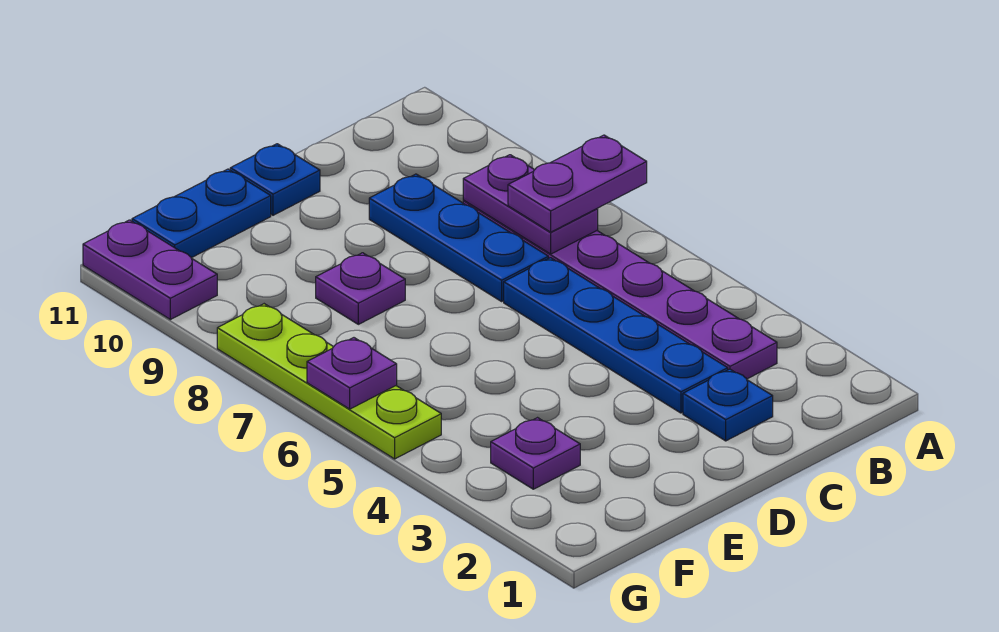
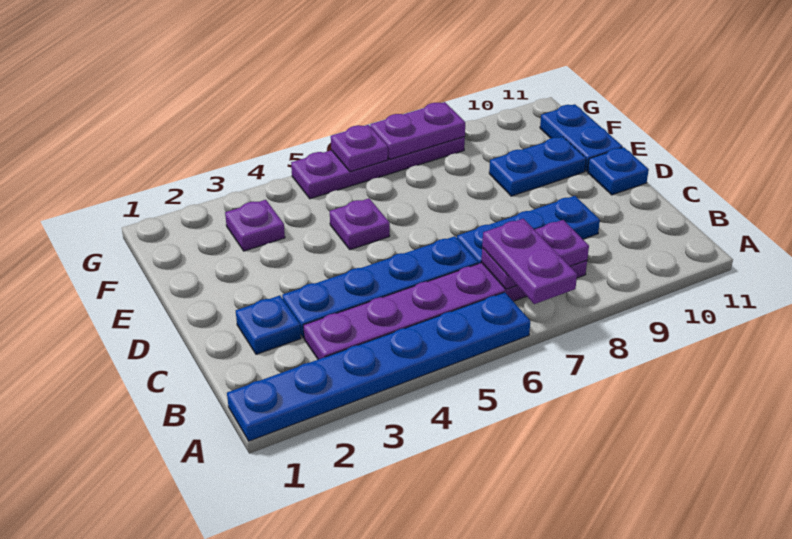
none -> blue 1x6 plate [227,292,530,441]
purple 1x1 plate [316,253,405,324] -> purple 1x1 plate moved to [330,198,390,250]
none -> blue 1x2 plate [489,137,586,196]
lime 1x4 plate [217,304,441,459] -> purple 1x4 plate [291,137,465,199]
purple 1x2 plate [83,220,217,320] -> purple 1x2 plate moved to [370,102,465,159]

